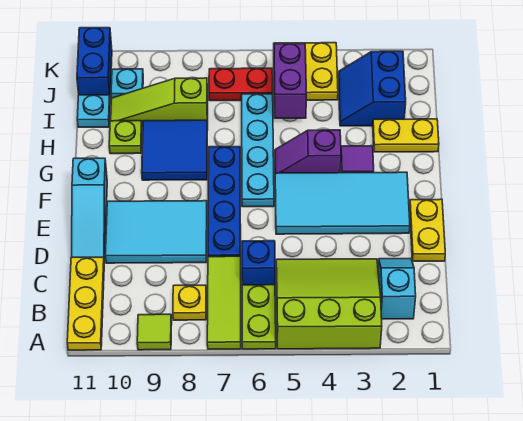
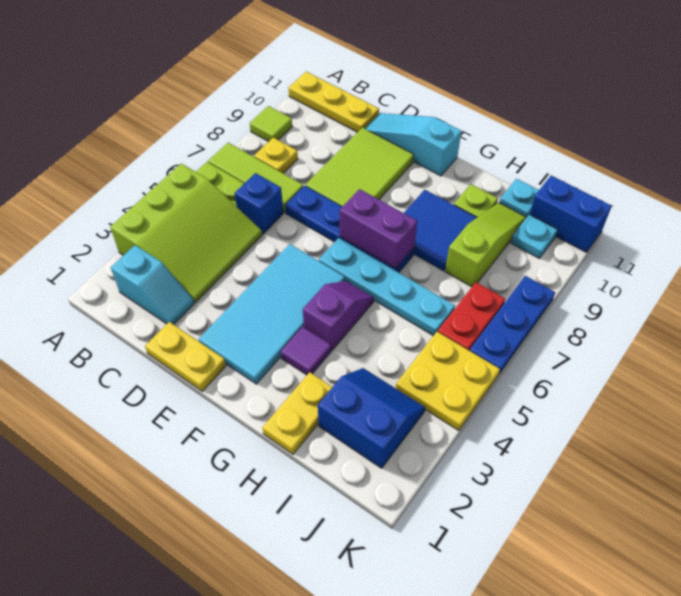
cyan 2x3 tile [105,201,207,263] -> lime 2x3 tile [306,128,414,207]
purple 1x2 brick [274,44,306,118] -> purple 1x2 brick moved to [339,189,417,269]
none -> blue 1x3 plate [470,276,555,374]

